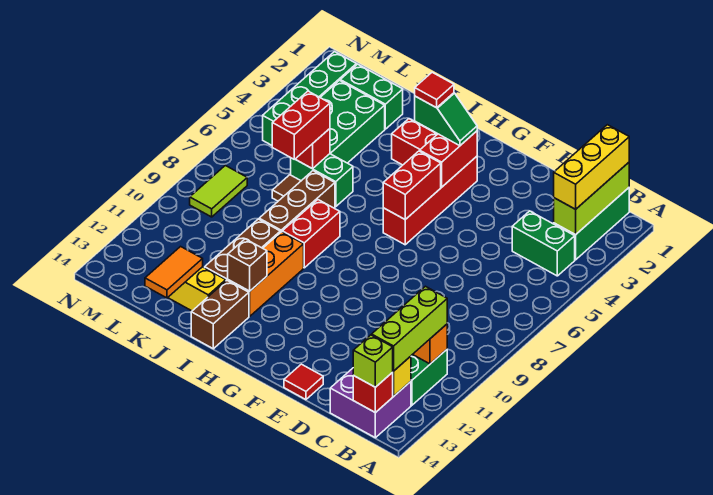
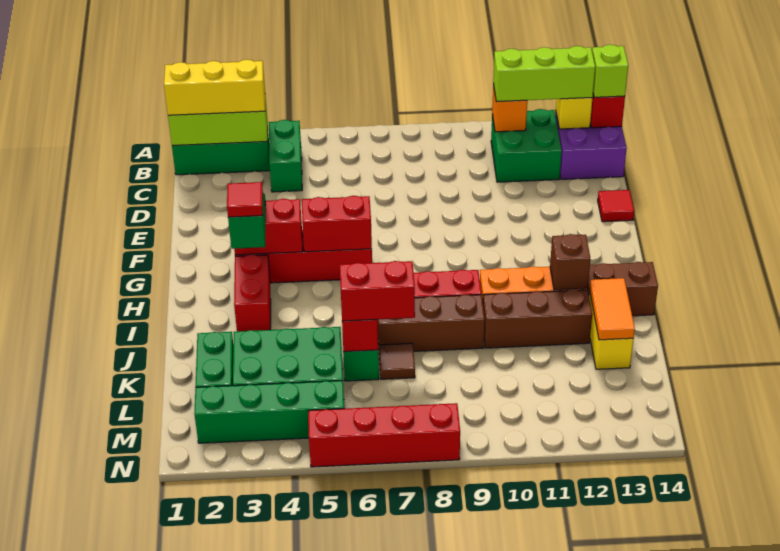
orange 1x2 tile [145,247,203,298] -> orange 1x2 tile turned to [589,278,635,340]
lime 1x2 tile [190,165,247,217] -> none
none -> red 1x4 brick [308,403,460,467]

